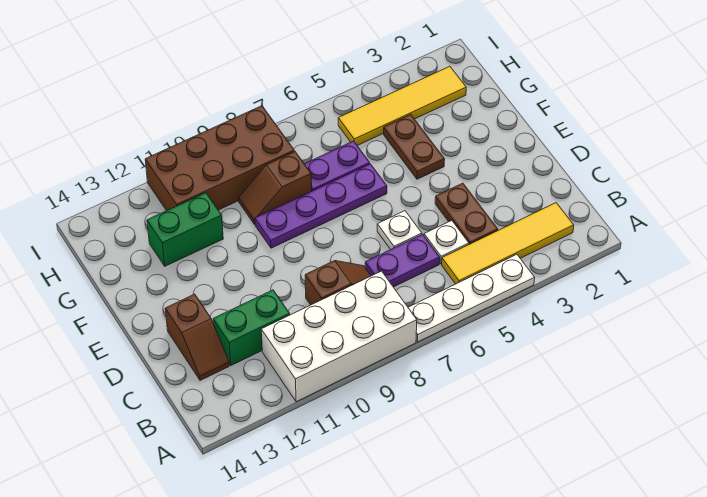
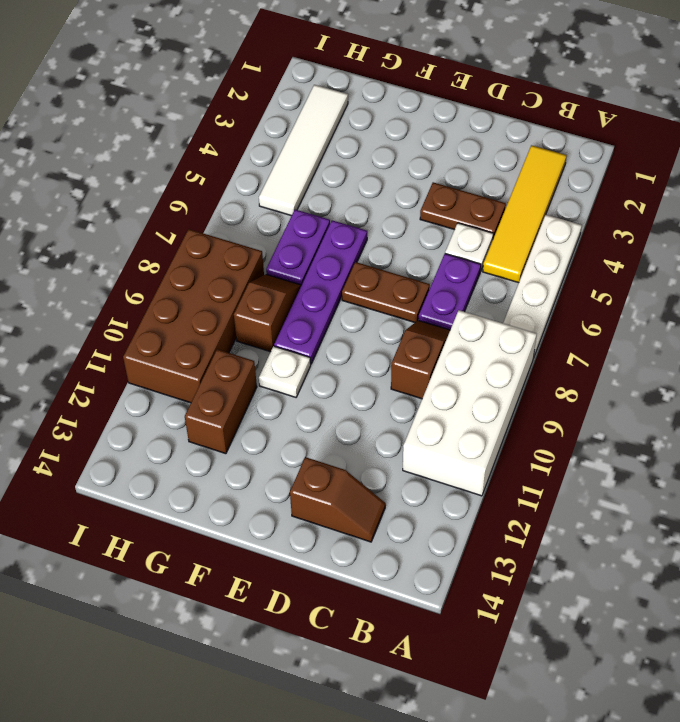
green 1x2 brick [213,290,290,365] -> none
white 1x1 plate [377,211,422,250] -> white 1x1 plate moved to [259,346,311,397]
brown 1x2 plate [384,115,445,179] -> brown 1x2 plate moved to [342,262,430,322]
brown 1x2 slope [239,152,312,224] -> brown 1x2 slope turned to [234,274,301,352]
green 1x2 brick [147,193,223,266] -> brown 1x2 brick [185,349,257,454]
yellow 1x4 tile [338,66,466,146] -> white 1x4 tile [259,85,348,216]

